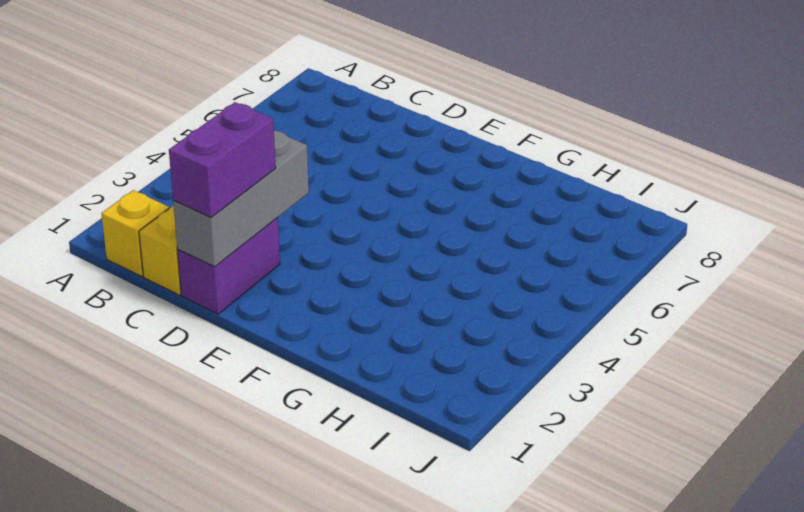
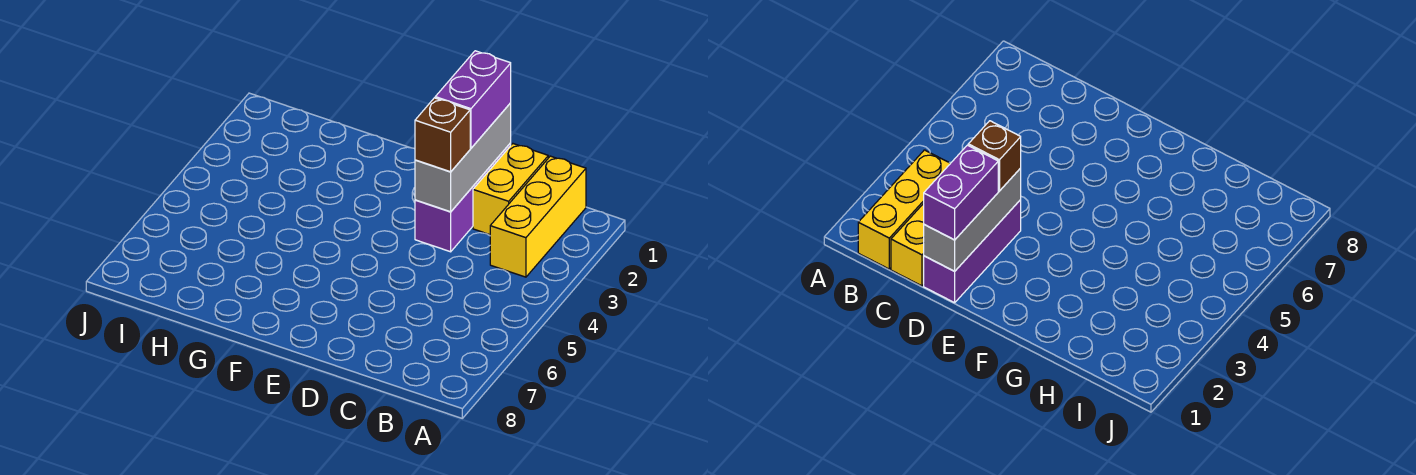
yellow 1x1 brick [101,190,169,276] -> yellow 1x3 brick [490,156,586,277]
purple 1x2 brick [177,218,280,314] -> purple 1x3 brick [415,143,511,252]
none -> brown 1x1 brick [415,98,470,172]

